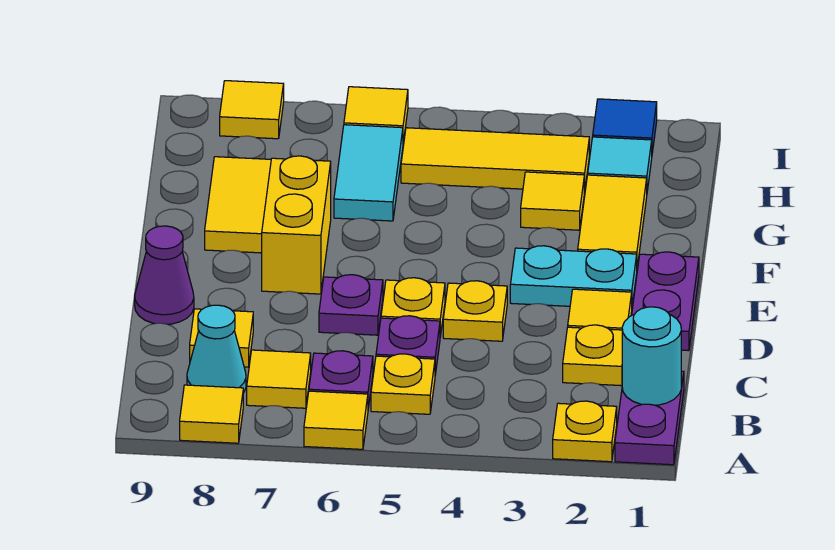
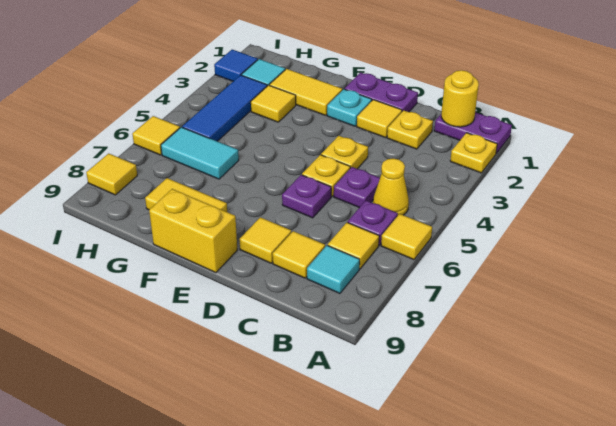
yellow 1x1 tile [180,385,243,443] -> yellow 1x1 tile moved to [240,217,291,263]
cyan 1x1 round brick [622,307,681,405] -> yellow 1x1 round brick [441,70,479,127]
yellow 1x1 plate [371,354,435,414] -> yellow 1x1 cone [373,159,409,215]
cyan 1x1 cone [187,305,246,393] -> cyan 1x1 tile [307,245,360,293]
purple 1x1 cone [135,226,194,324] -> none
cyan 1x2 plate [510,246,637,306] -> cyan 1x1 plate [327,89,372,126]
yellow 1x2 brick [262,156,331,294] -> yellow 1x2 brick moved to [149,189,237,273]
yellow 1x3 tile [401,128,589,192] -> blue 1x3 tile [182,75,267,141]

